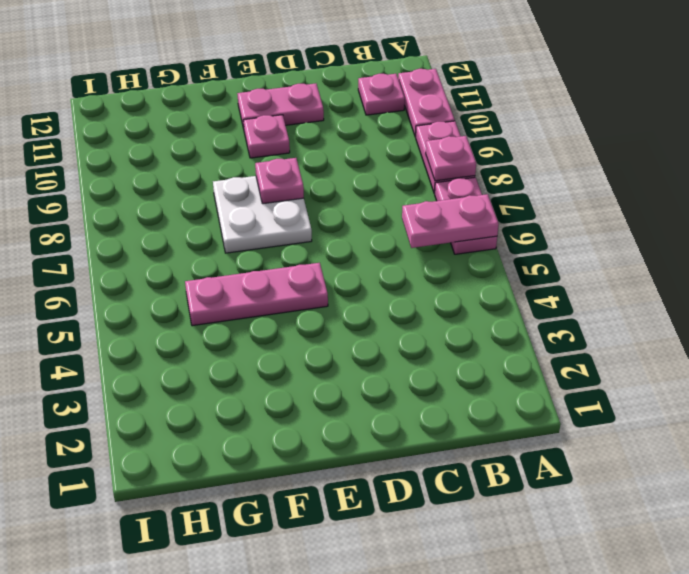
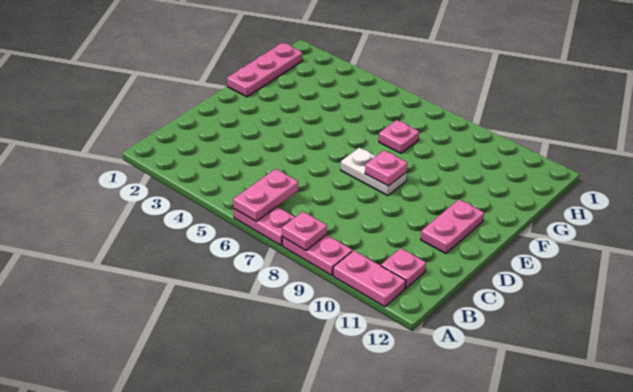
pink 1x3 plate [185,263,328,326] -> pink 1x3 plate moved to [227,43,302,97]
white 2x2 plate [213,176,312,253] -> white 1x2 plate [341,148,407,196]
pink 1x1 plate [243,115,290,158] -> pink 1x1 plate moved to [379,120,419,153]

